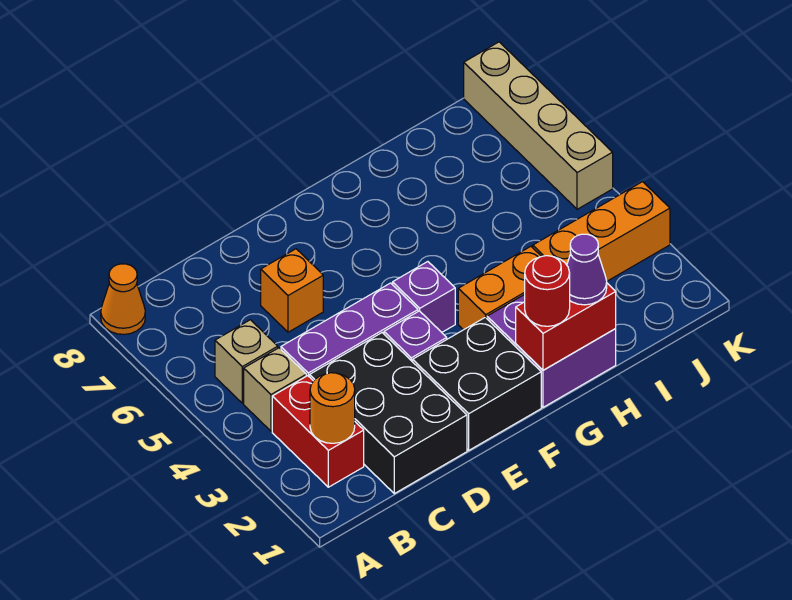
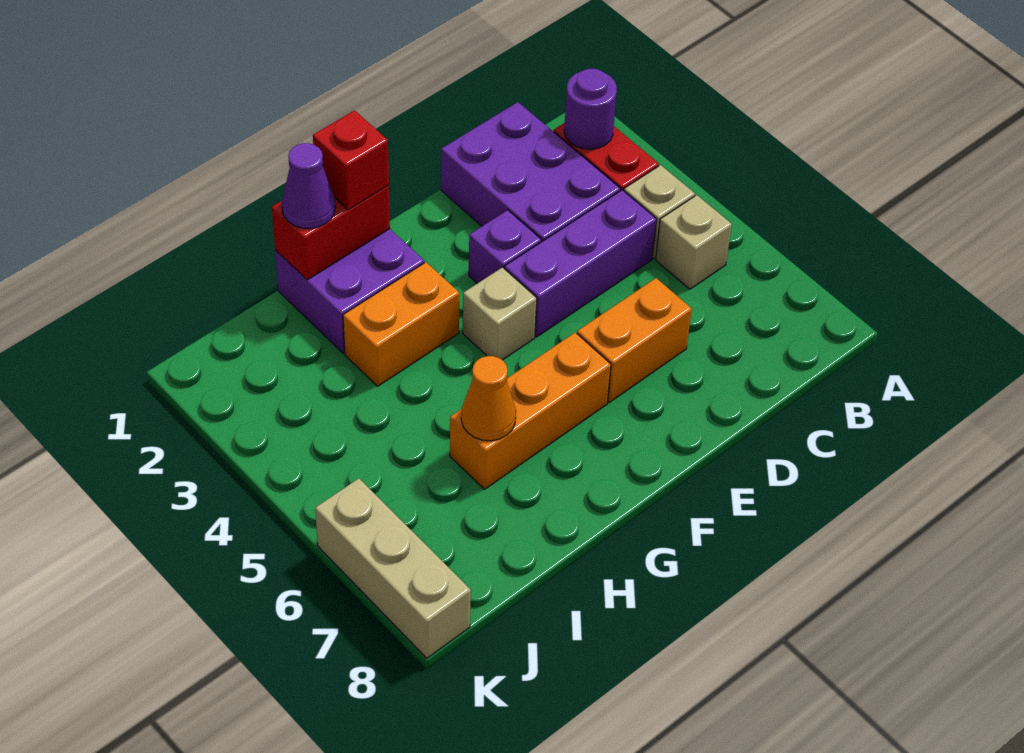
orange 1x1 cone [101,264,145,334] -> orange 1x1 cone moved to [461,356,516,441]
orange 1x1 round brick [310,373,355,443] -> purple 1x1 round brick [564,69,617,149]
black 2x3 brick [310,333,467,494] -> purple 2x3 brick [441,102,620,242]
orange 1x1 brick [261,249,323,332] -> orange 1x2 brick [577,278,692,403]
black 2x2 brick [413,317,541,450] -> none
purple 1x1 brick [393,262,455,332] -> tan 1x1 brick [463,267,537,360]
red 1x1 round brick [525,256,570,326] -> red 1x1 brick [313,110,389,210]
orange 1x3 brick [533,182,670,281] -> orange 1x3 brick moved to [450,332,611,489]
tan 1x4 brick [464,42,613,209] -> tan 1x3 brick [315,478,471,658]

